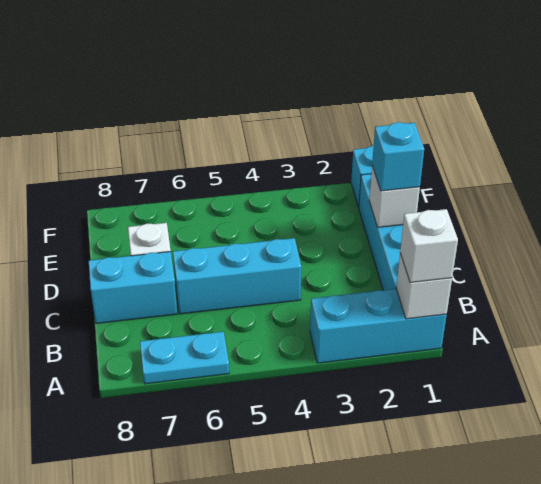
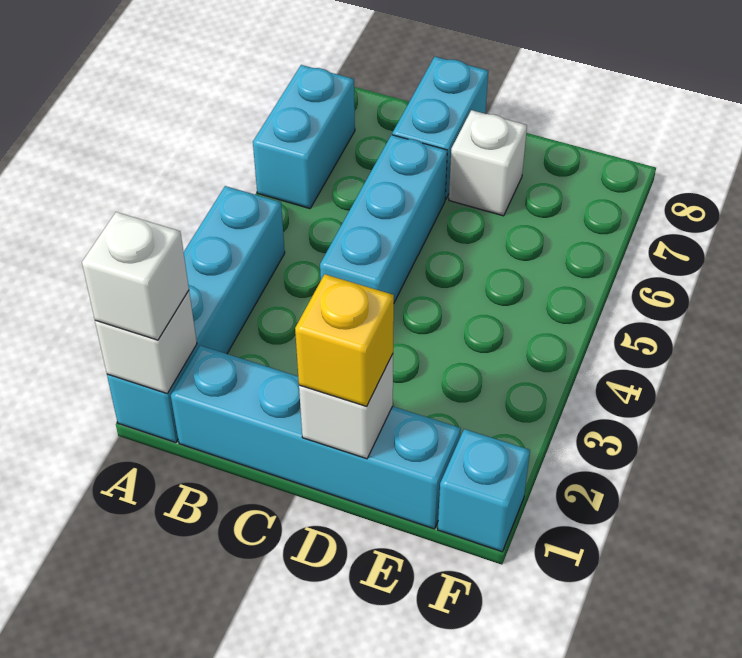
cyan 1x3 brick [310,289,447,363] -> cyan 1x4 brick [107,186,285,443]
cyan 1x2 plate [140,332,229,384] -> cyan 1x2 brick [253,65,355,209]
cyan 1x1 brick [372,122,424,191] -> yellow 1x1 brick [295,274,394,406]

